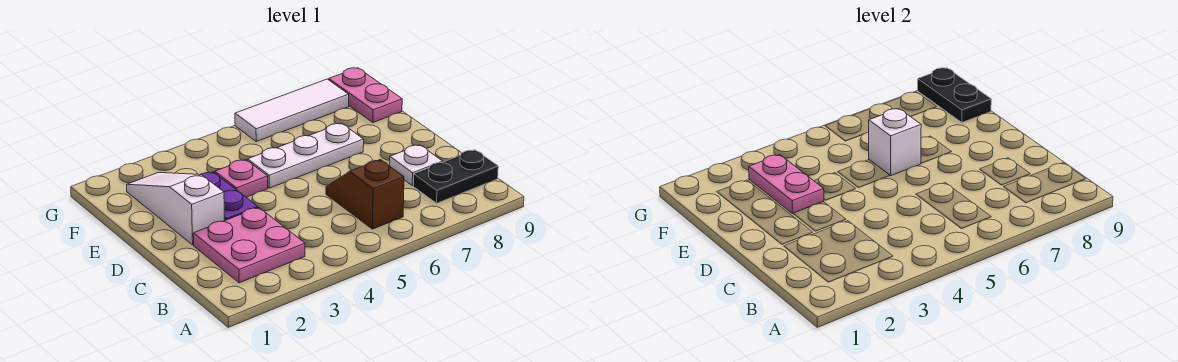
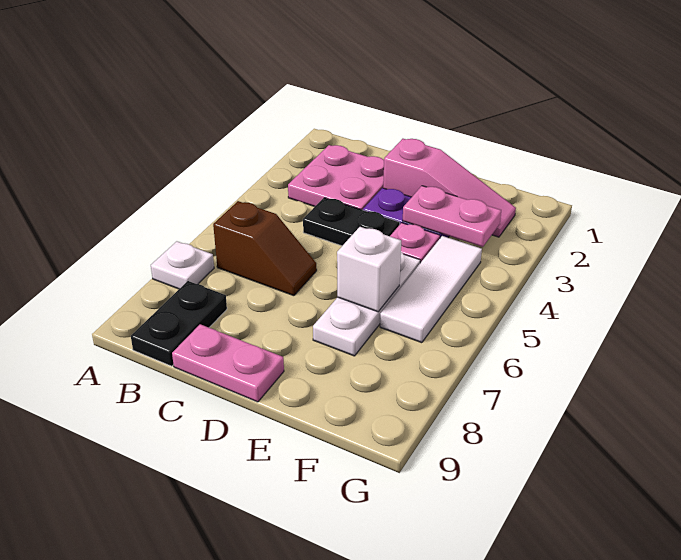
white 1x1 plate [390,145,443,186] -> white 1x1 plate moved to [151,241,214,289]
white 1x3 slope [127,173,224,245] -> pink 1x3 slope [383,139,516,237]
pink 1x2 plate [329,68,402,122] -> pink 1x2 plate moved to [172,324,284,402]
black 1x2 plate [918,68,991,122] -> black 1x2 plate moved to [303,198,400,246]
white 1x3 tile [235,79,349,142] -> white 1x3 tile moved to [380,236,482,343]

